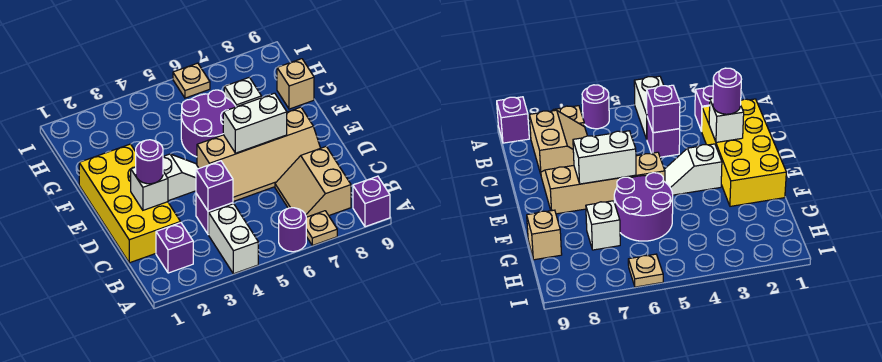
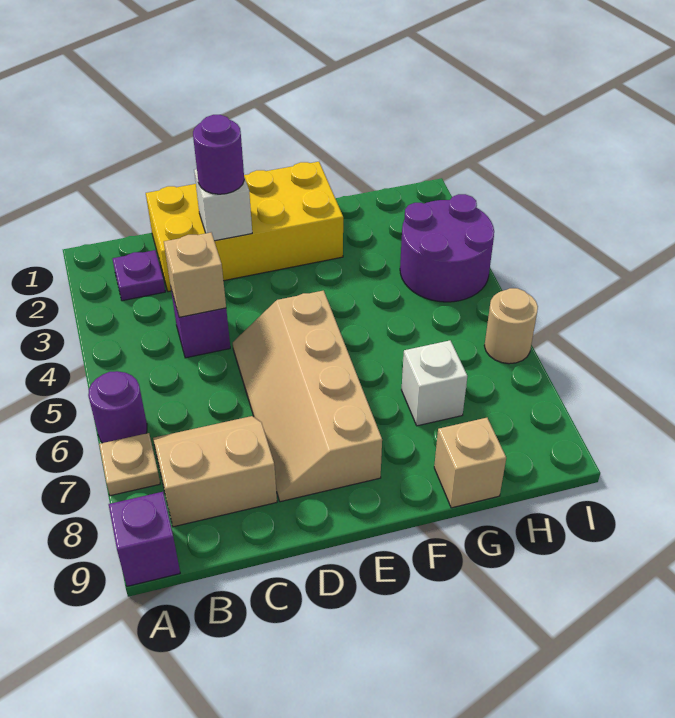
white 1x2 brick [209,204,258,274] -> none
purple 1x1 brick [156,223,193,273] -> purple 1x1 plate [113,250,165,301]
purple 1x1 brick [196,161,233,211] -> tan 1x1 brick [164,233,226,317]
white 1x2 slope [163,154,199,201] -> none
white 1x2 brick [223,93,287,153] -> none
purple 2x2 round brick [181,90,236,157] -> purple 2x2 round brick moved to [400,194,494,302]
tan 1x1 plate [173,63,210,98] -> tan 1x1 round brick [484,288,538,364]

